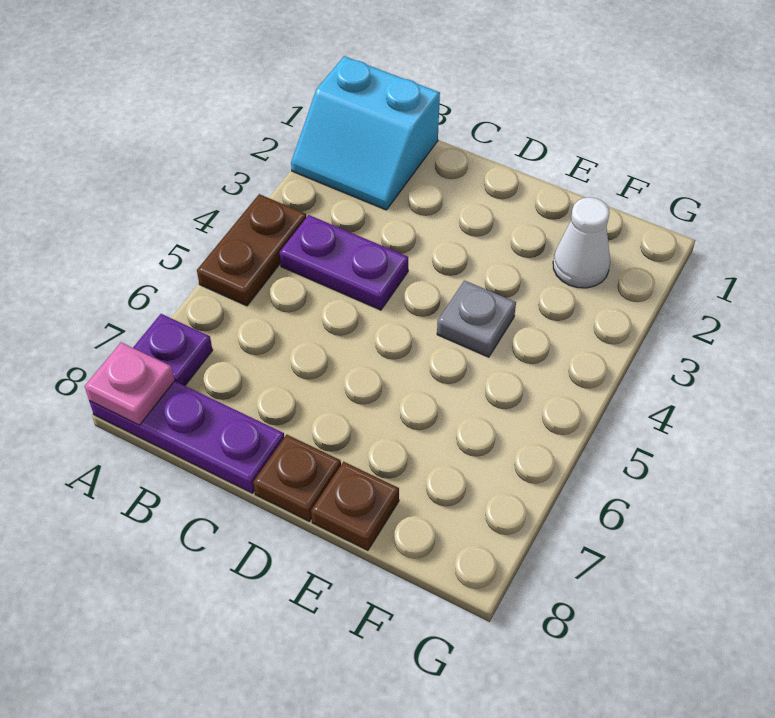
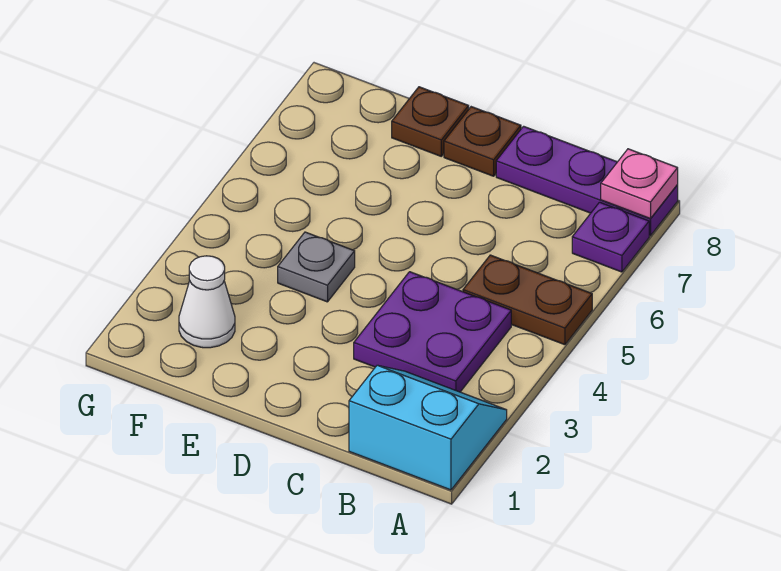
brown 1x2 plate [197,194,306,306] -> brown 1x2 plate turned to [463,255,592,345]
purple 1x2 plate [280,215,408,310] -> purple 2x2 plate [354,272,511,392]

